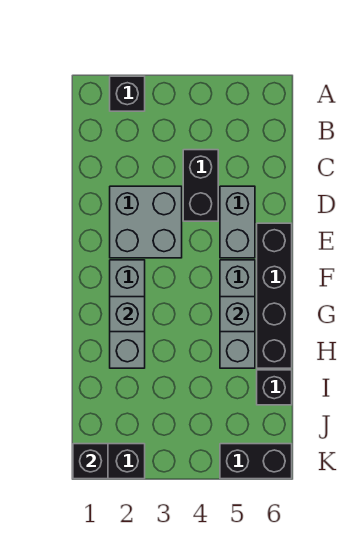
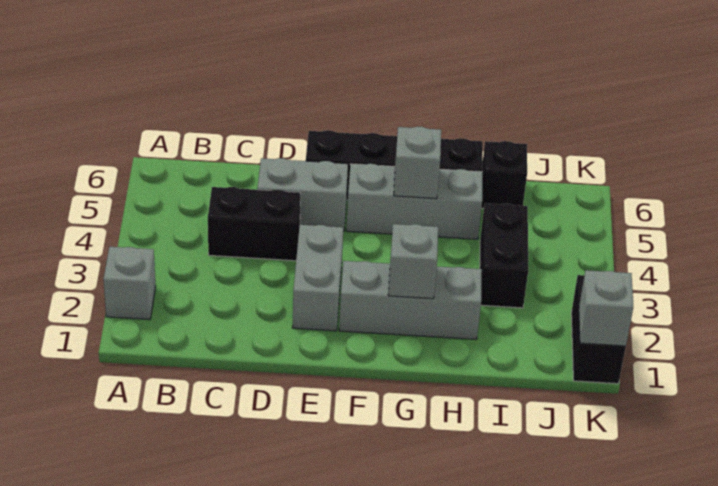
black 1x1 brick [110,76,145,111] -> grey 1x1 brick [103,247,156,320]
grey 2x2 brick [110,186,182,258] -> grey 1x2 brick [293,225,343,331]
black 1x1 brick [73,444,108,479] -> grey 1x1 brick [579,270,633,346]
black 1x2 brick [220,444,292,479] -> black 1x2 brick moved to [480,203,528,308]

